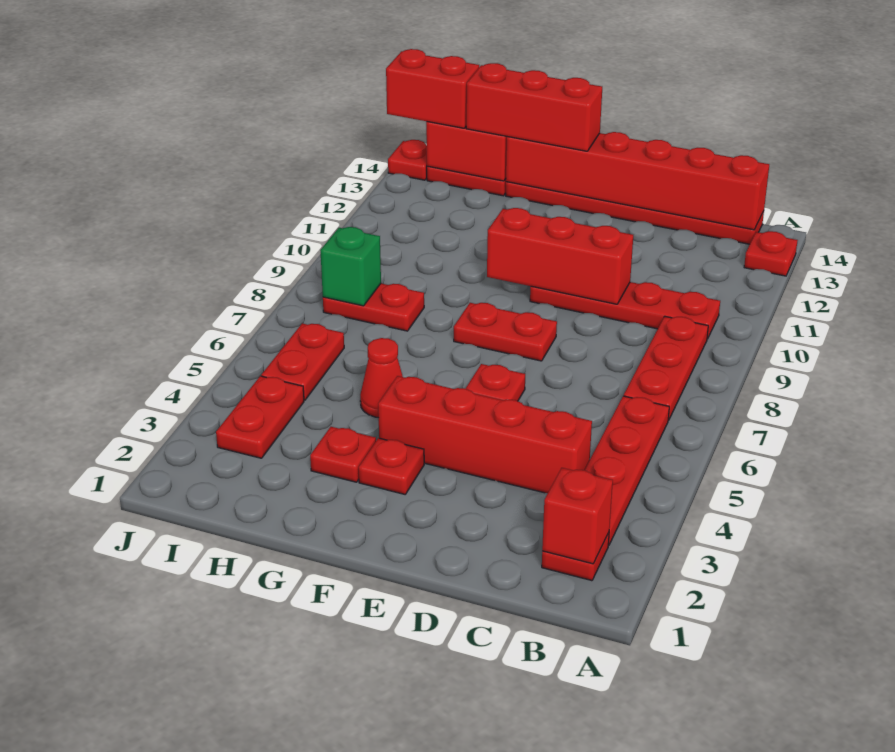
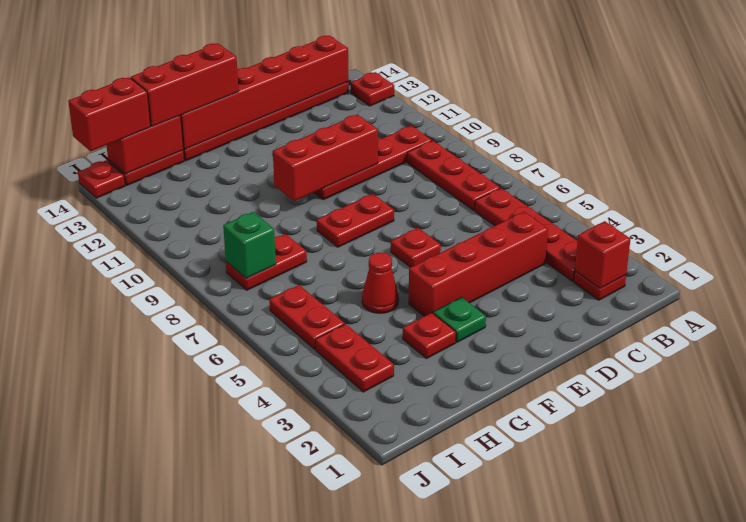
red 1x1 plate [358,438,424,494] -> green 1x1 plate [433,297,486,342]

